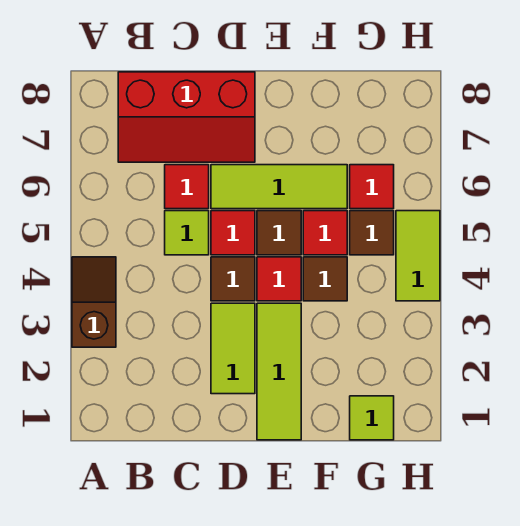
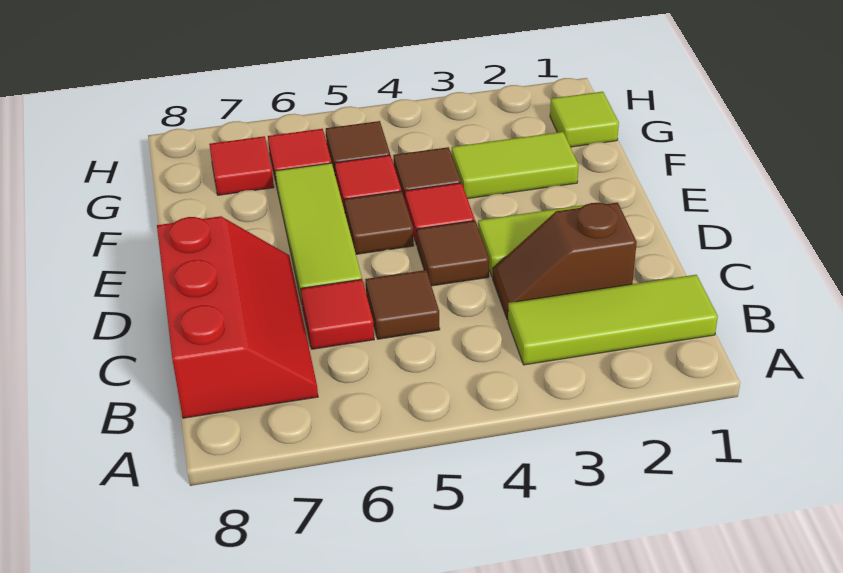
brown 1x2 slope [72,257,116,347] -> brown 1x2 slope moved to [493,203,637,320]
lime 1x1 tile [165,211,209,255] -> brown 1x1 tile [365,270,440,339]
red 1x1 tile [211,211,255,255] -> red 1x1 tile moved to [209,136,274,195]
lime 1x3 tile [257,303,301,440] -> lime 1x3 tile moved to [508,275,718,365]
lime 1x2 tile [396,211,440,301] -> lime 1x2 tile moved to [452,132,579,199]

